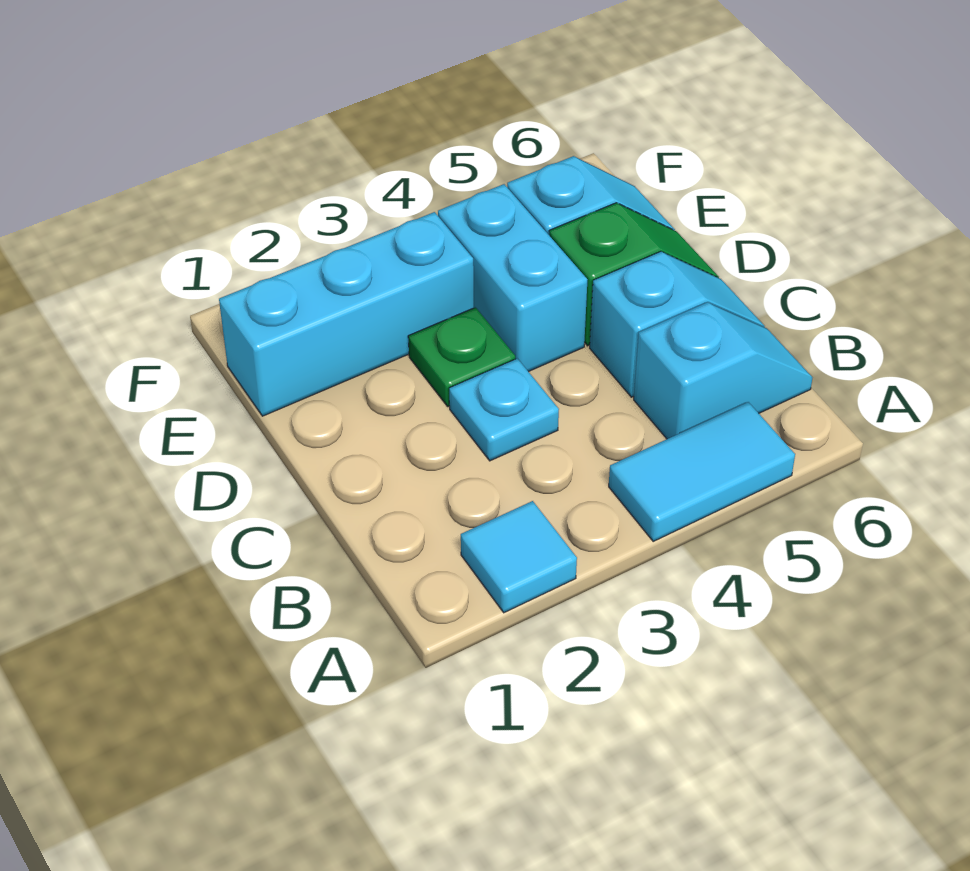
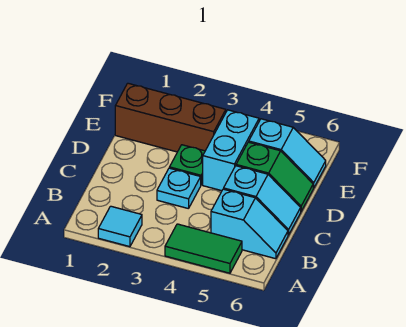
cyan 1x2 tile [609,402,795,541] -> green 1x2 tile [165,224,242,273]
cyan 1x3 brick [219,212,474,416] -> brown 1x3 brick [115,83,226,152]

